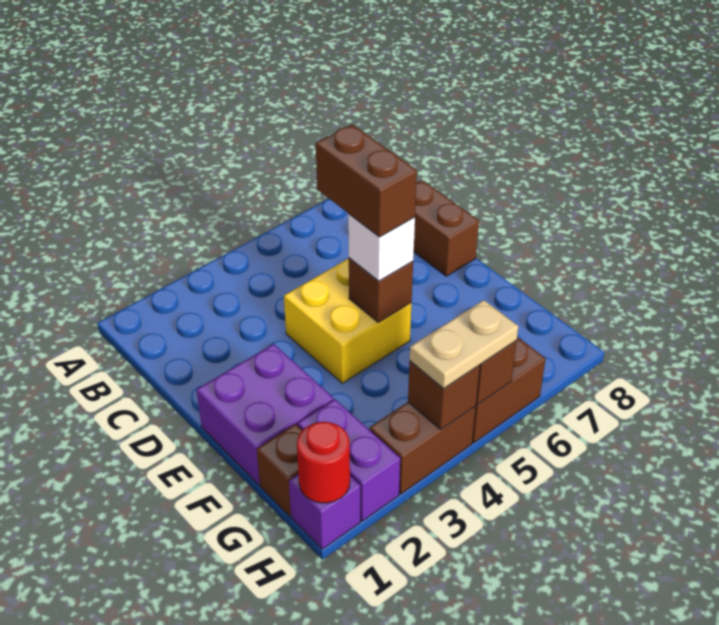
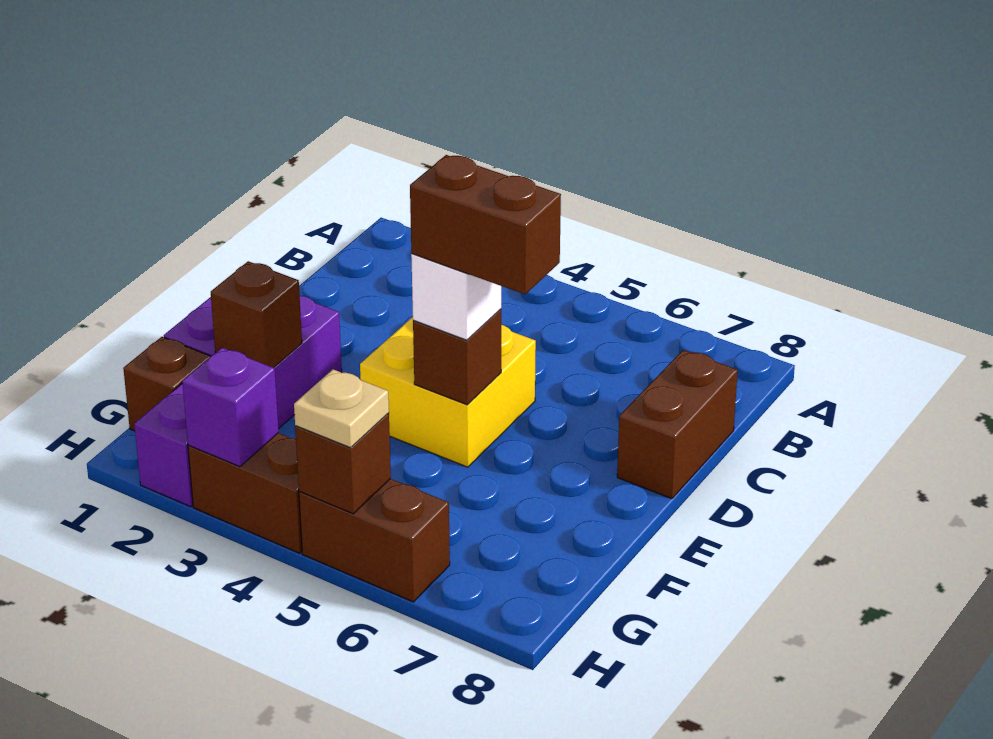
brown 1x2 brick [316,125,417,237] -> brown 1x2 brick turned to [410,155,561,294]
purple 1x1 brick [289,474,360,549] -> purple 1x1 brick moved to [182,348,279,467]
red 1x1 round brick [297,422,350,503] -> none
brown 1x1 brick [408,361,480,429] -> brown 1x1 brick moved to [211,261,302,368]
tan 1x2 plate [410,300,519,389] -> tan 1x1 plate [294,369,389,448]

